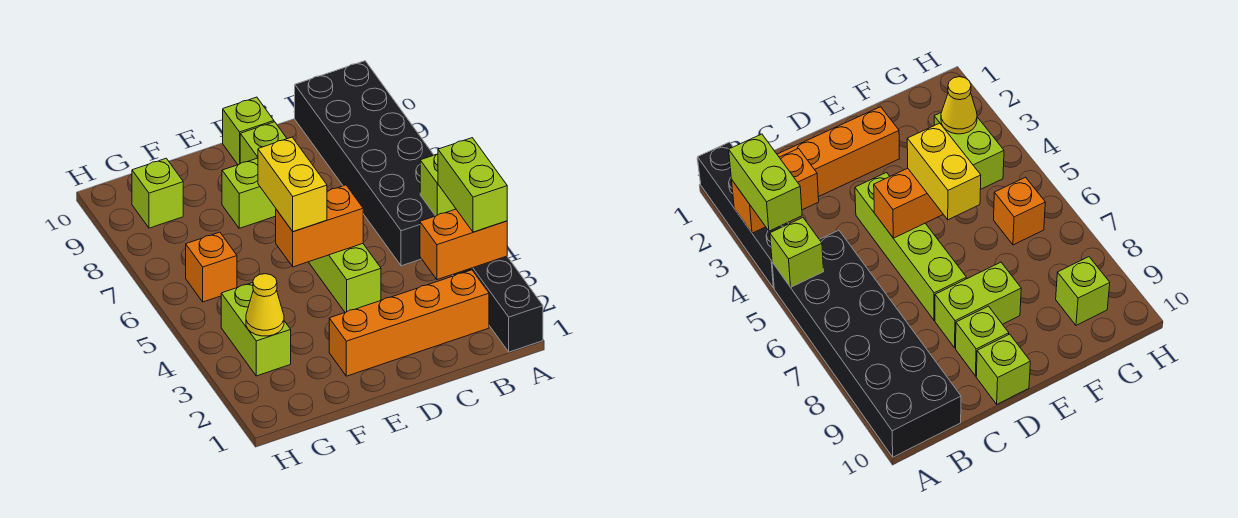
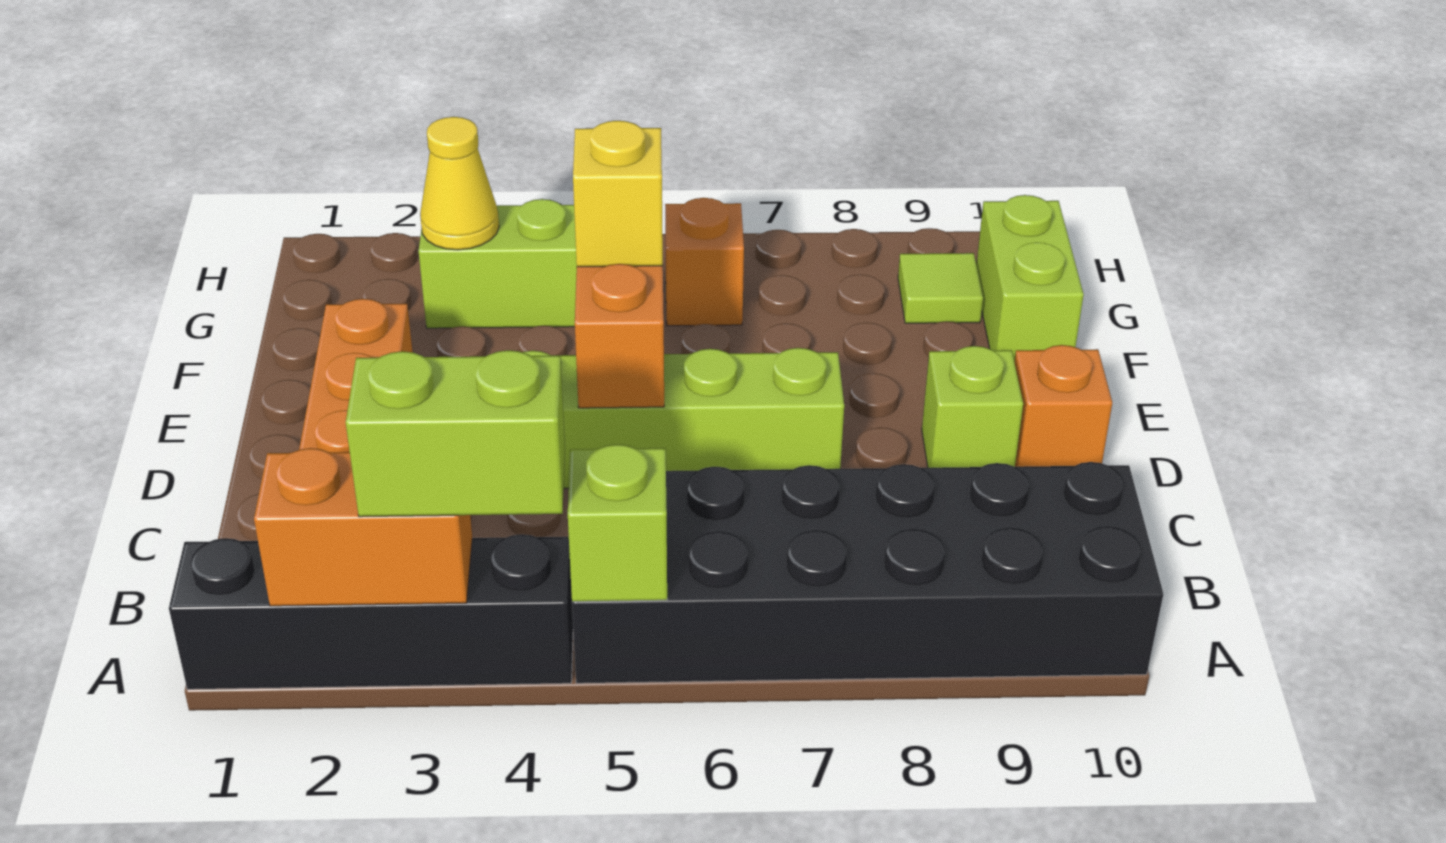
orange 1x2 brick [420,209,507,280] -> orange 1x2 brick turned to [254,448,472,606]
lime 1x2 brick [222,158,276,228] -> lime 1x2 brick moved to [976,195,1084,361]
lime 1x1 brick [223,97,274,165] -> orange 1x1 brick [1014,345,1112,467]
yellow 1x2 brick [258,137,327,232] -> yellow 1x1 brick [573,121,663,267]
lime 1x1 brick [132,158,183,228] -> lime 1x1 tile [898,253,983,323]

